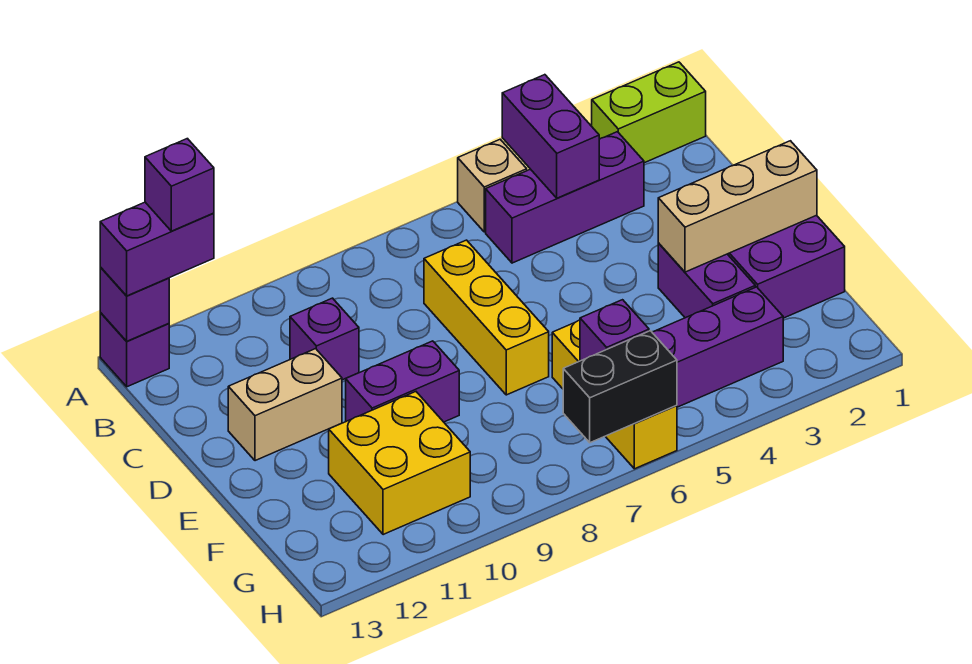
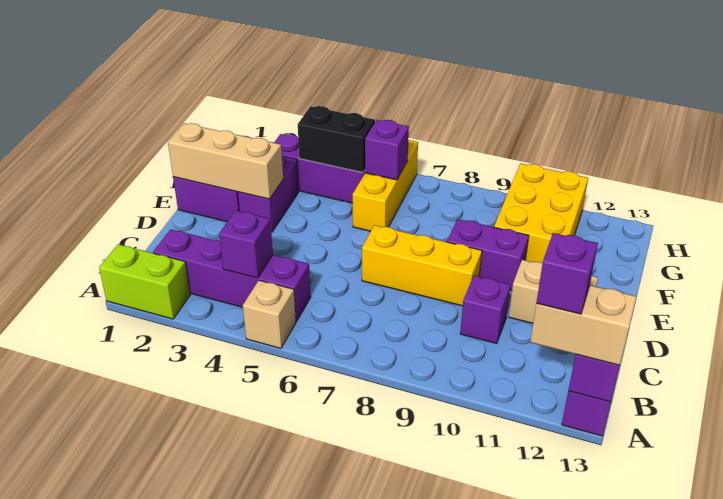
purple 1x2 brick [502,75,599,198] -> purple 1x1 brick [219,211,273,278]
purple 1x2 brick [100,202,214,296] -> tan 1x2 brick [530,285,637,365]
purple 1x3 brick [486,132,644,263] -> purple 1x4 brick [153,229,311,322]
yellow 1x3 brick [424,240,549,395] -> yellow 1x3 brick turned to [362,225,482,306]
yellow 2x2 brick [329,392,470,535] -> yellow 2x3 brick [494,163,588,263]
black 1x2 brick [563,331,677,443] -> black 1x2 brick moved to [298,106,375,172]

